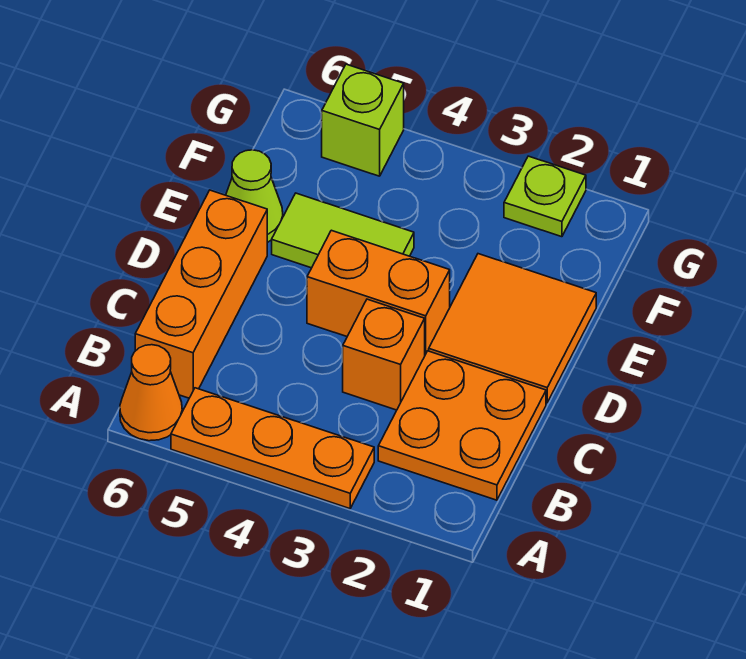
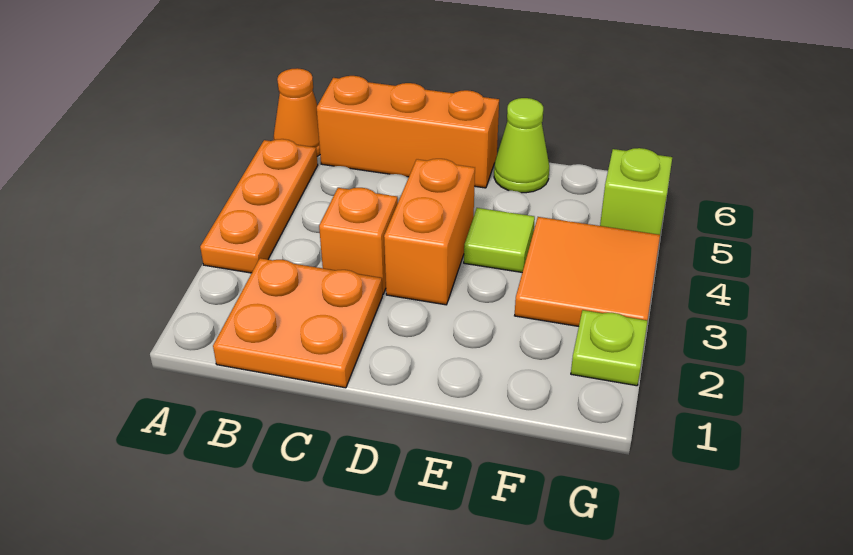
orange 2x2 tile [429,254,596,403] -> orange 2x2 tile moved to [515,217,660,326]
lime 1x2 tile [272,193,414,268] -> lime 1x1 tile [464,208,535,272]

